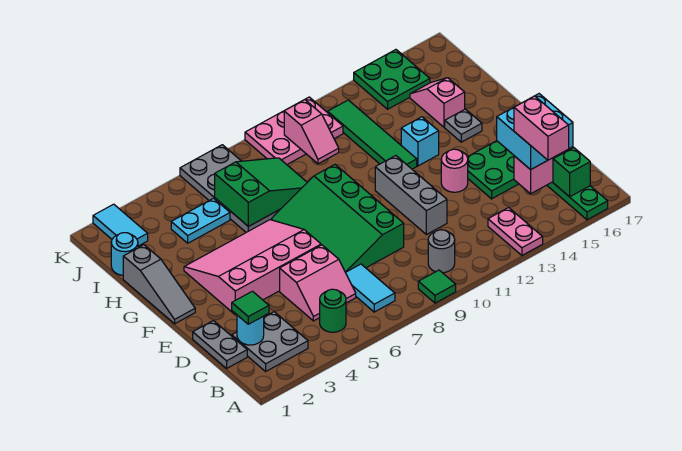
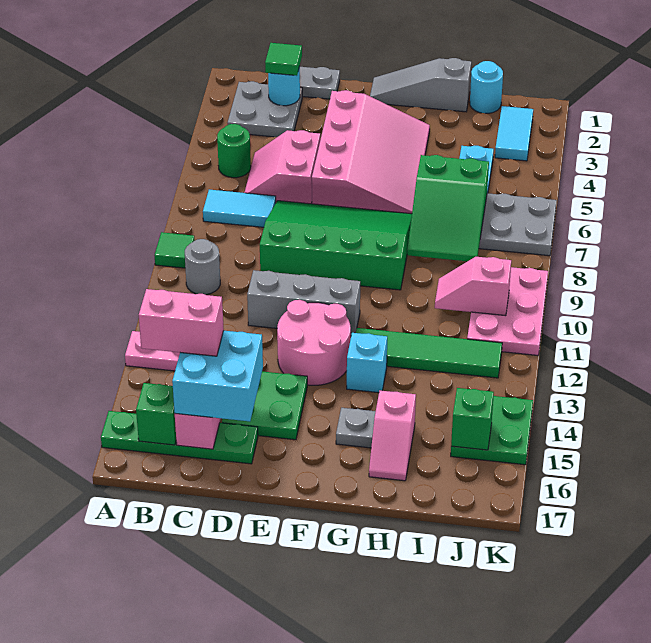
pink 1x1 round brick [441,149,468,192] -> pink 2x2 round brick [277,300,351,385]
pink 1x2 slope [410,78,465,127] -> pink 1x2 slope turned to [369,390,416,481]
cyan 1x2 tile [93,204,148,246] -> cyan 1x2 tile turned to [495,106,533,161]
none -> green 1x1 brick [451,388,494,450]

